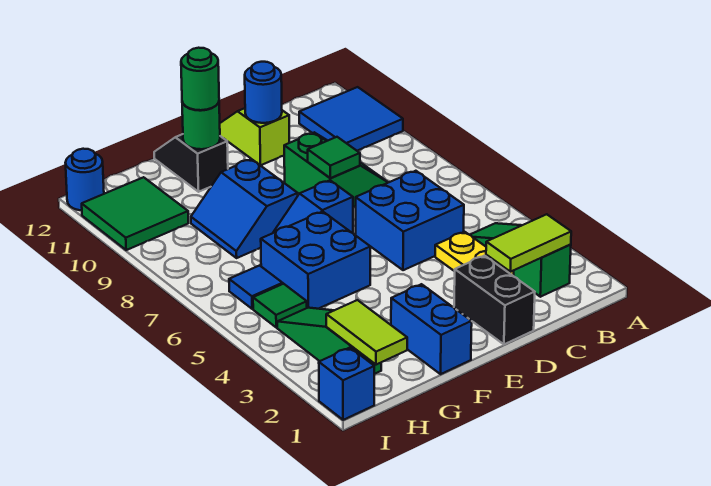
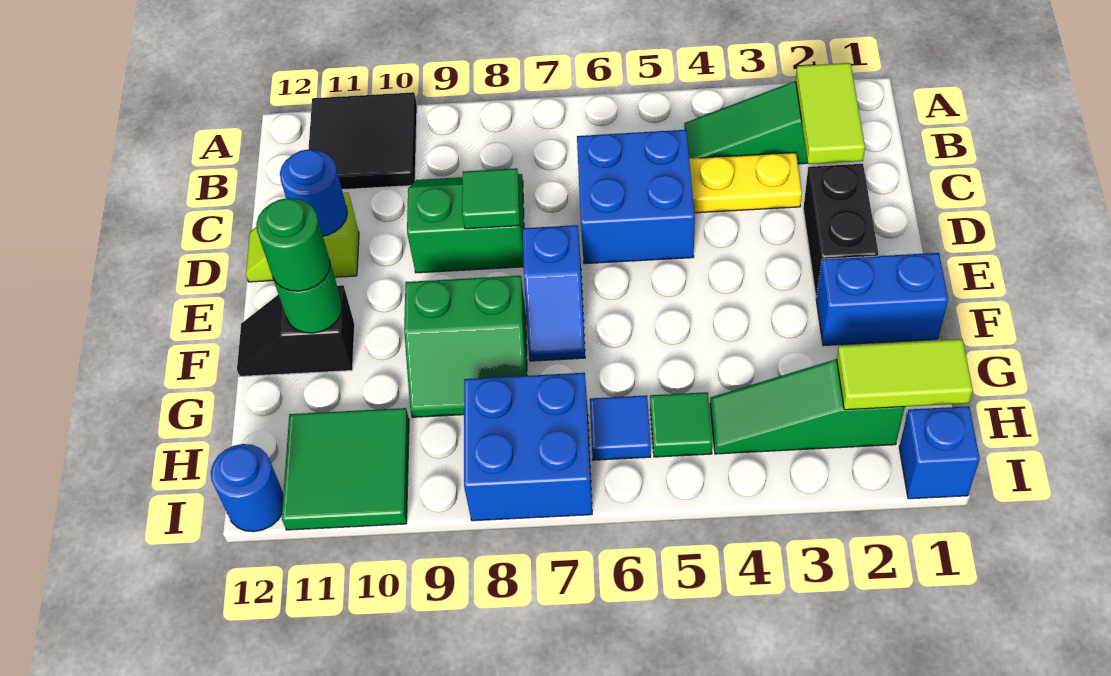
blue 2x2 tile [299,87,403,151] -> black 2x2 tile [308,92,417,190]
black 1x2 brick [454,256,535,344] -> black 1x2 brick turned to [803,164,878,297]
blue 2x2 brick [261,212,370,309] -> blue 2x2 brick moved to [464,373,592,521]
blue 2x2 slope [191,159,298,258] -> green 2x2 slope [404,276,527,417]

